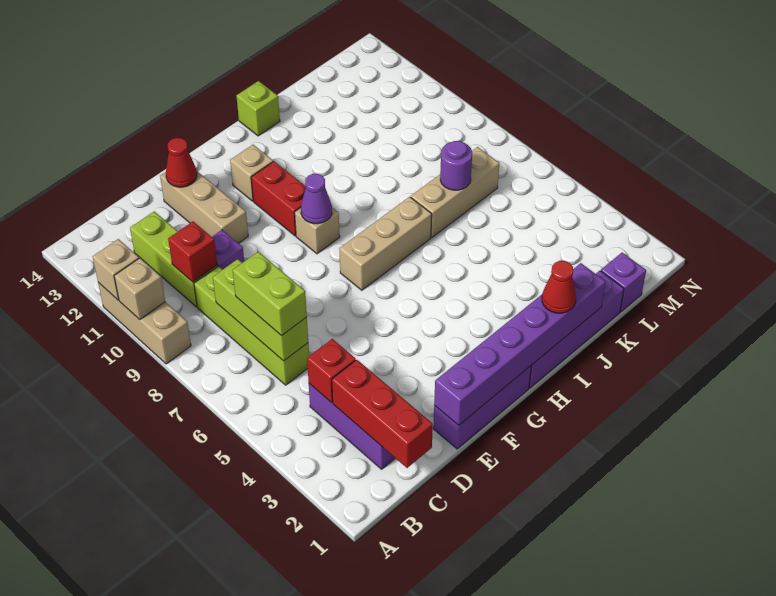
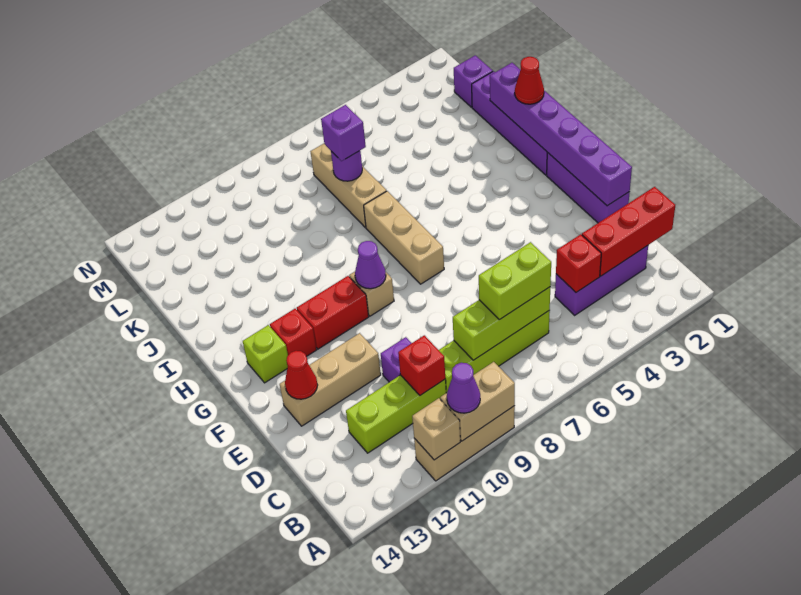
tan 1x1 brick [114,258,165,319] -> tan 1x2 brick [440,362,515,441]
none -> purple 1x1 cone [447,363,480,413]
tan 1x1 brick [230,145,273,201] -> red 1x1 brick [270,309,317,356]
lime 1x1 brick [237,81,280,136] -> lime 1x1 brick moved to [243,325,288,383]
none -> purple 1x1 brick [321,105,366,161]

